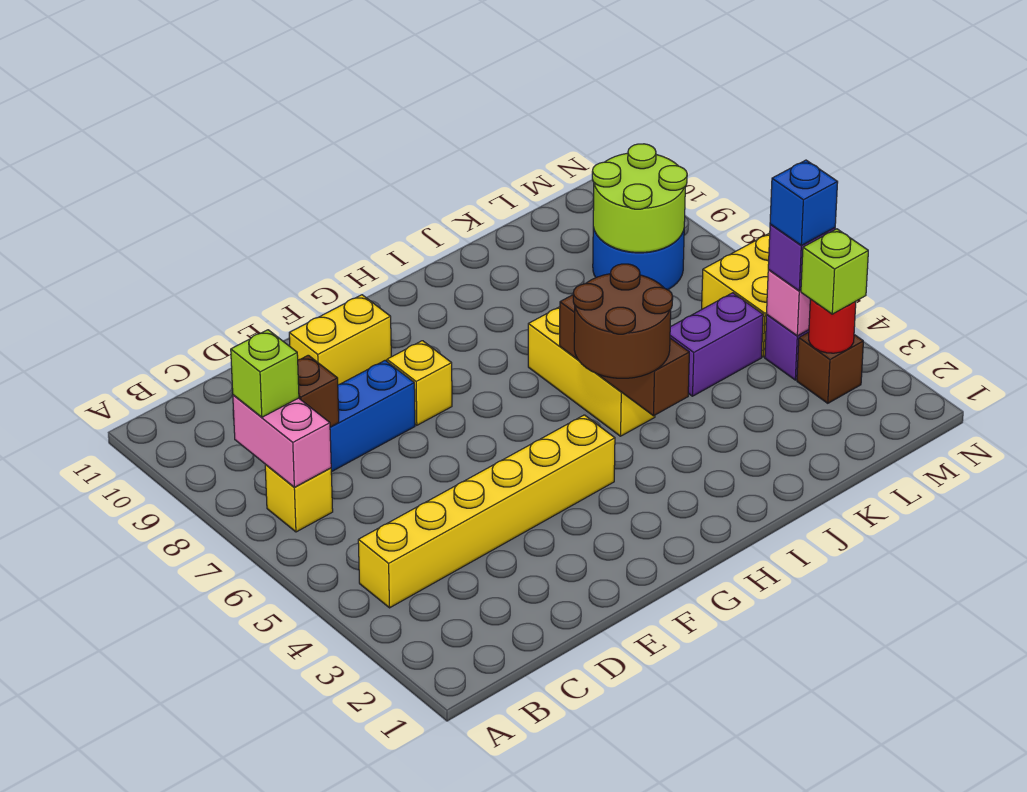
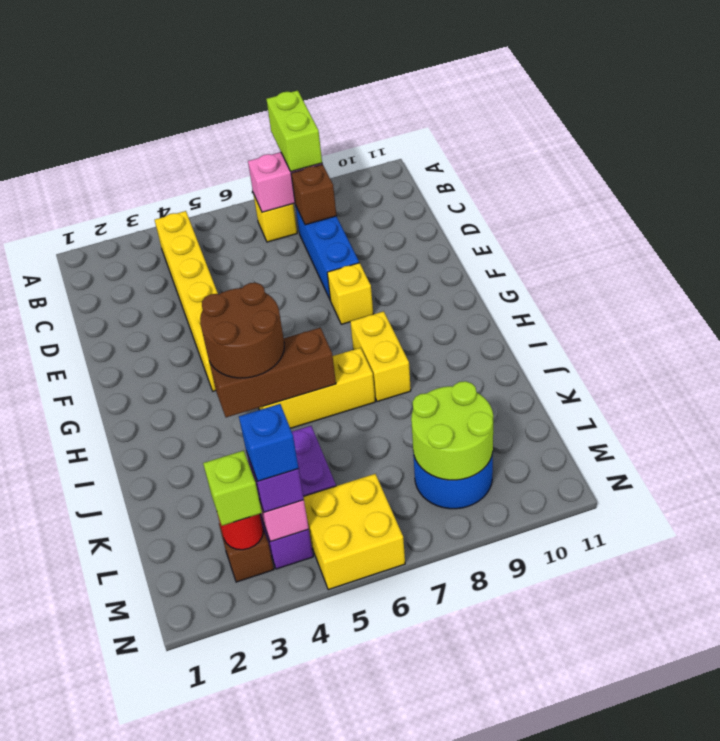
lime 1x1 brick [231,330,299,417] -> lime 1x2 brick [267,90,322,172]
yellow 1x2 brick [289,295,391,385] -> yellow 1x2 brick moved to [350,311,411,402]

